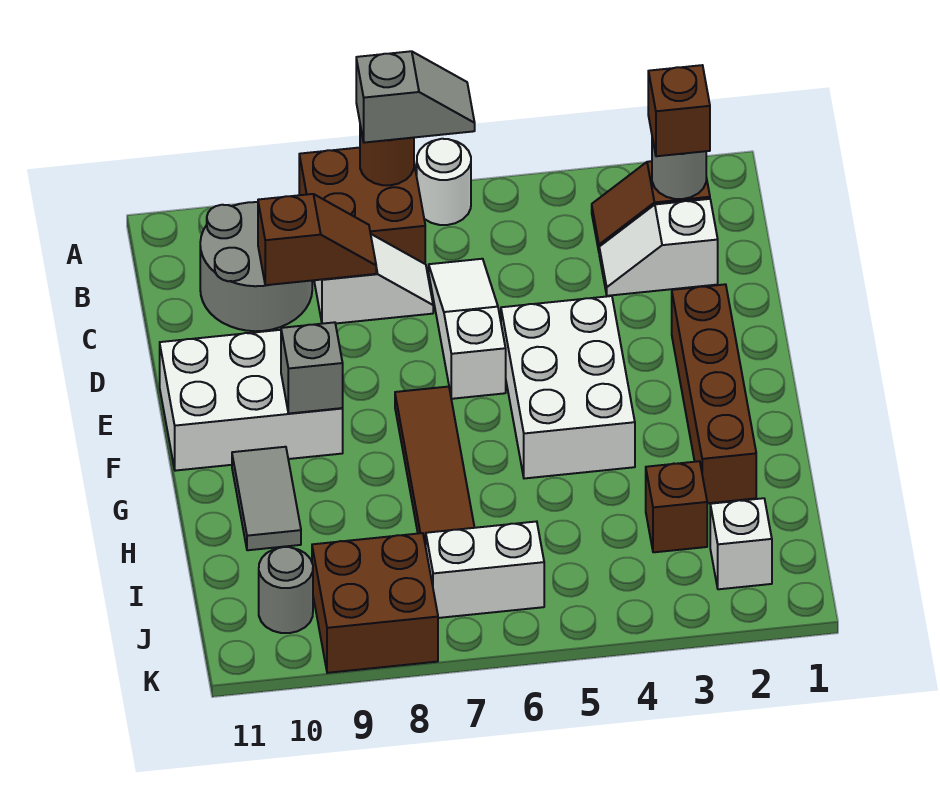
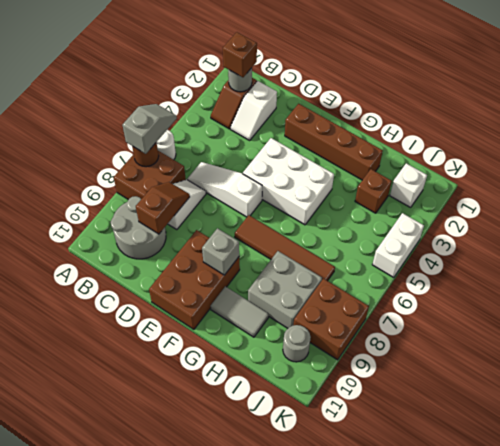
white 2x3 brick [160,330,343,471] -> brown 2x3 brick [149,230,240,329]
none -> grey 2x2 brick [248,251,322,328]
white 1x2 brick [426,521,544,618] -> white 1x2 brick moved to [372,213,424,278]

